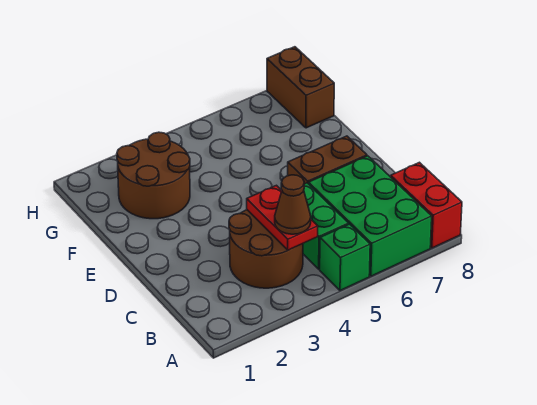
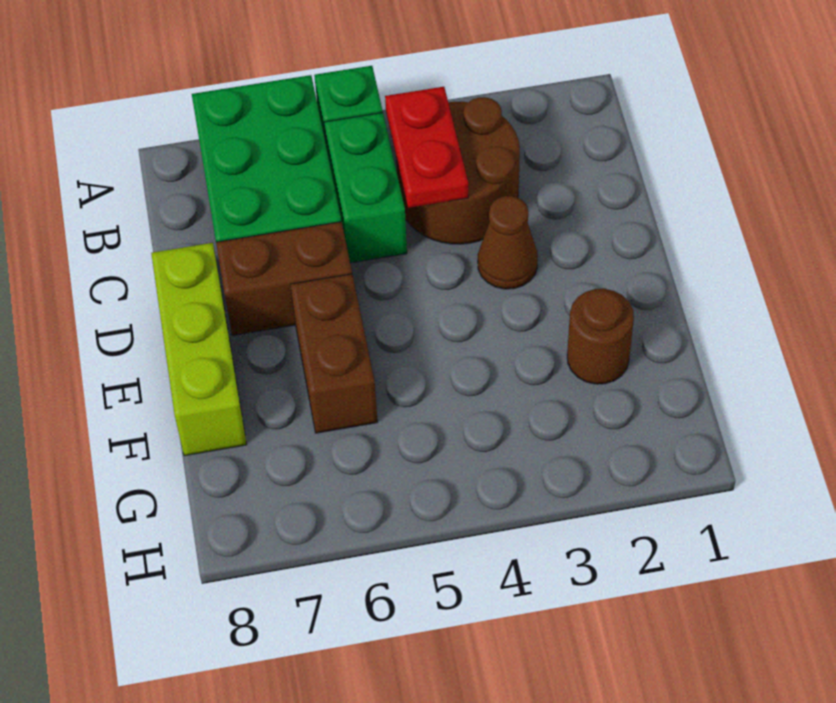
red 1x2 brick [391,162,462,248] -> none
brown 1x1 cone [275,175,311,234] -> brown 1x1 cone moved to [478,196,538,289]
none -> lime 1x3 brick [151,243,247,456]
brown 2x2 round brick [117,132,190,219] -> brown 1x1 round brick [567,289,634,384]
brown 1x2 brick [267,47,334,128] -> brown 1x2 brick moved to [290,274,378,433]

